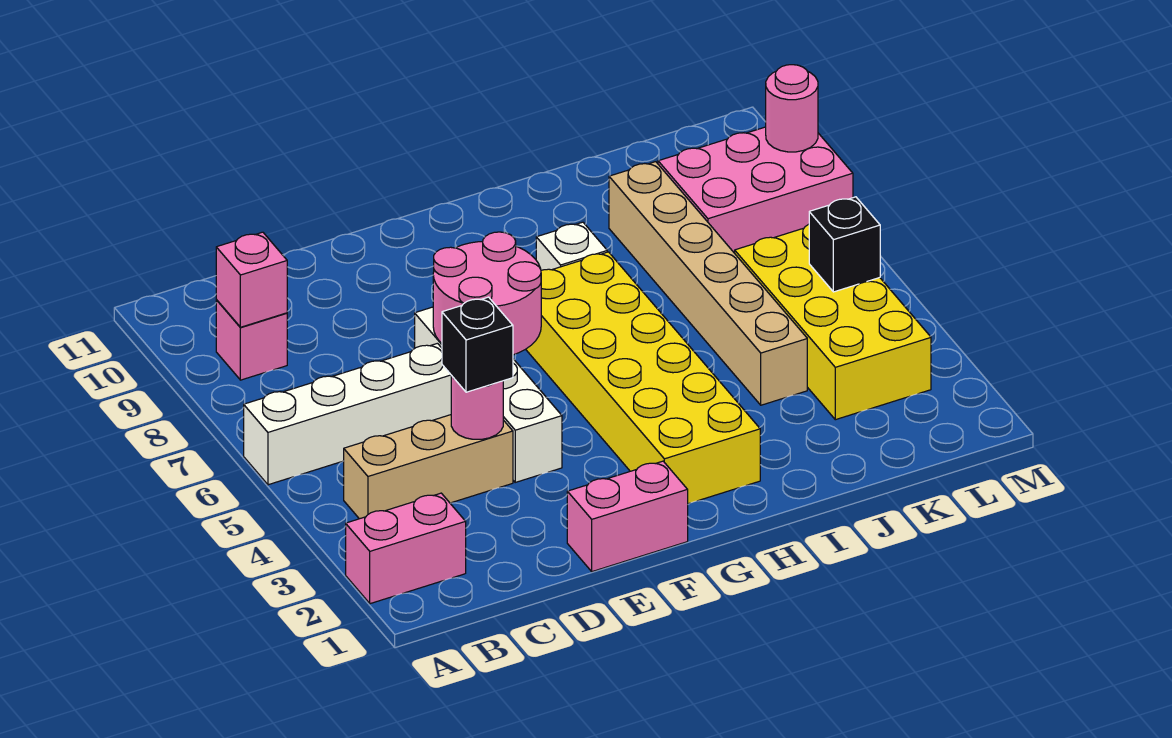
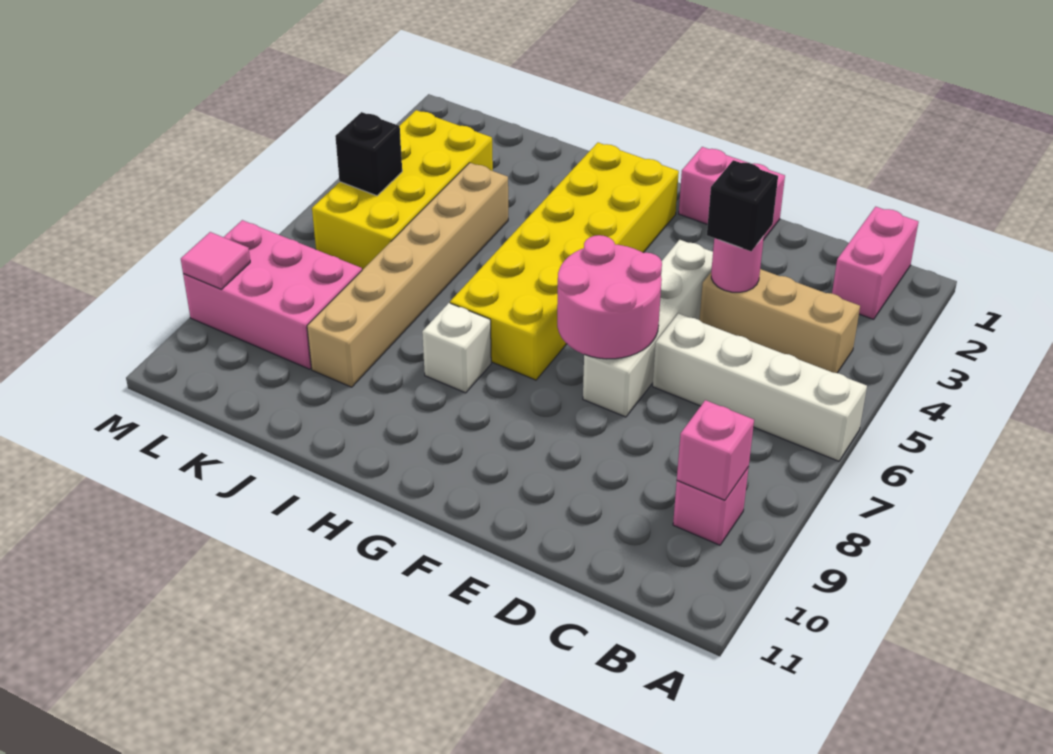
pink 1x2 brick [346,493,466,604] -> pink 1x2 brick turned to [832,207,918,319]
pink 1x1 round brick [766,65,818,152] -> pink 1x1 tile [181,232,250,289]

